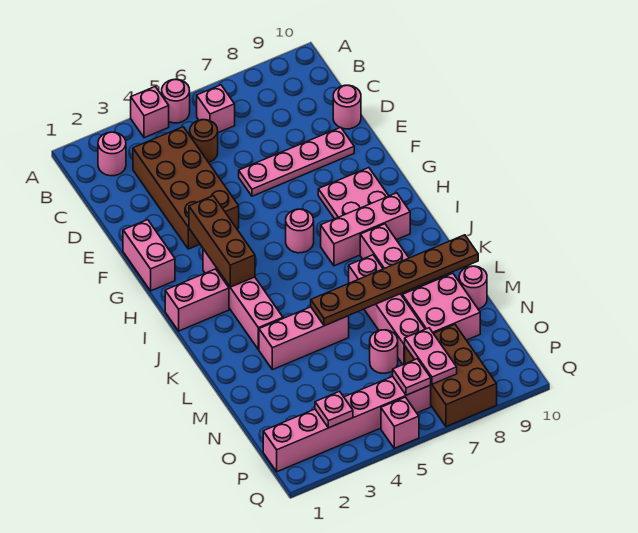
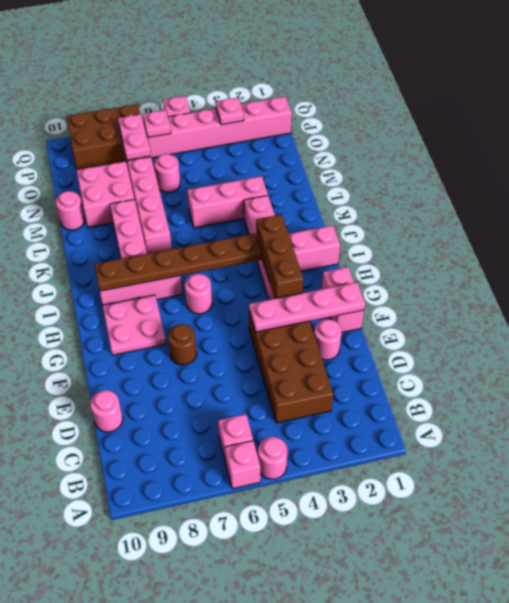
pink 1x1 brick [131,87,169,138] -> pink 1x1 brick moved to [225,441,260,489]
pink 1x1 round brick [98,132,126,176] -> pink 1x1 round brick moved to [314,319,342,360]
brown 1x1 round brick [190,120,218,162] -> brown 1x1 round brick moved to [168,324,197,365]
pink 1x4 plate [239,127,354,196] -> pink 1x4 plate moved to [249,282,365,332]
brown 1x6 plate [311,235,478,326] -> brown 1x6 plate moved to [94,233,261,291]
brown 2x3 brick [405,324,497,427] -> brown 2x3 brick turned to [66,104,149,170]

